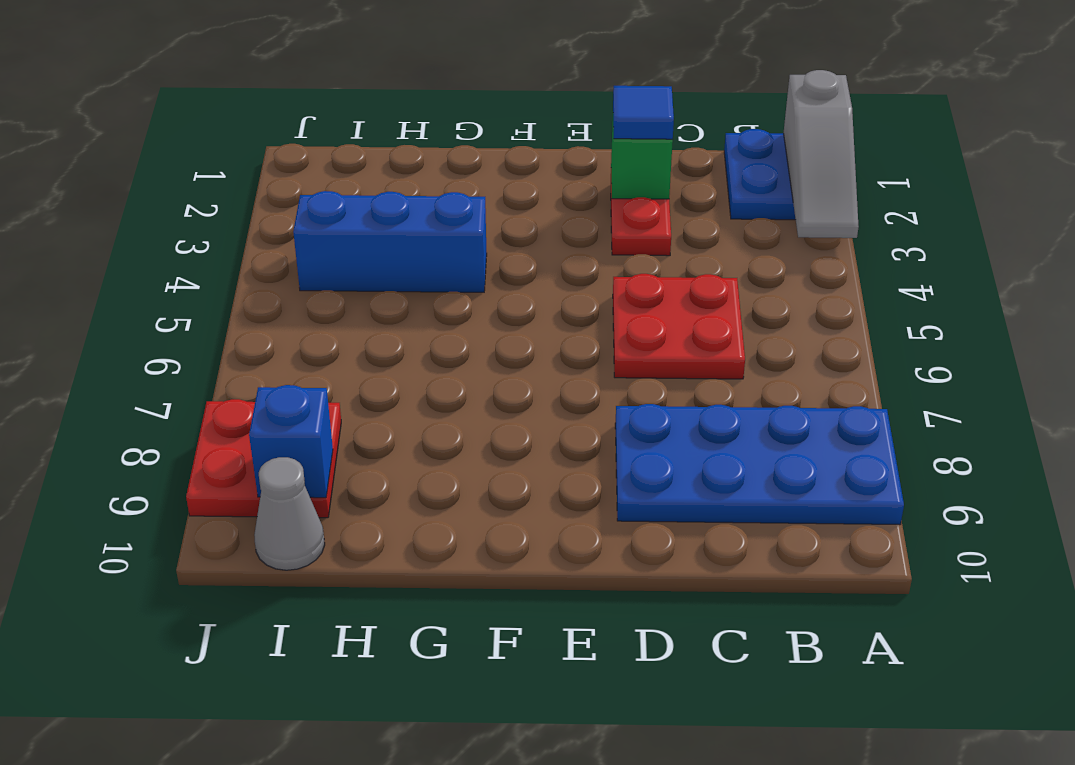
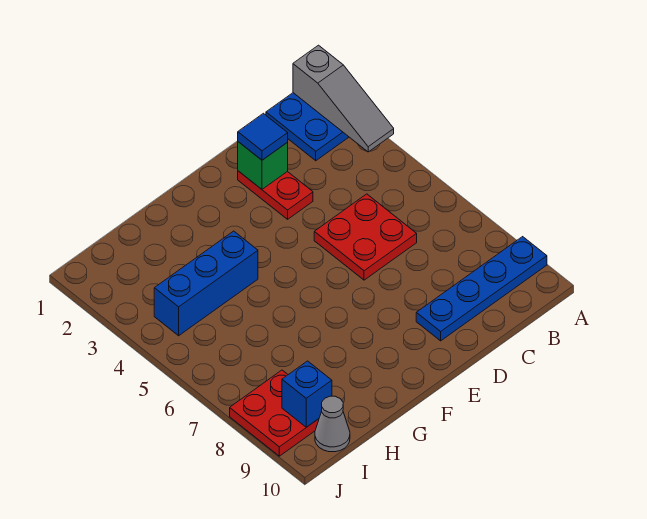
blue 2x4 plate [615,404,904,525] -> blue 1x4 plate [416,237,547,341]

